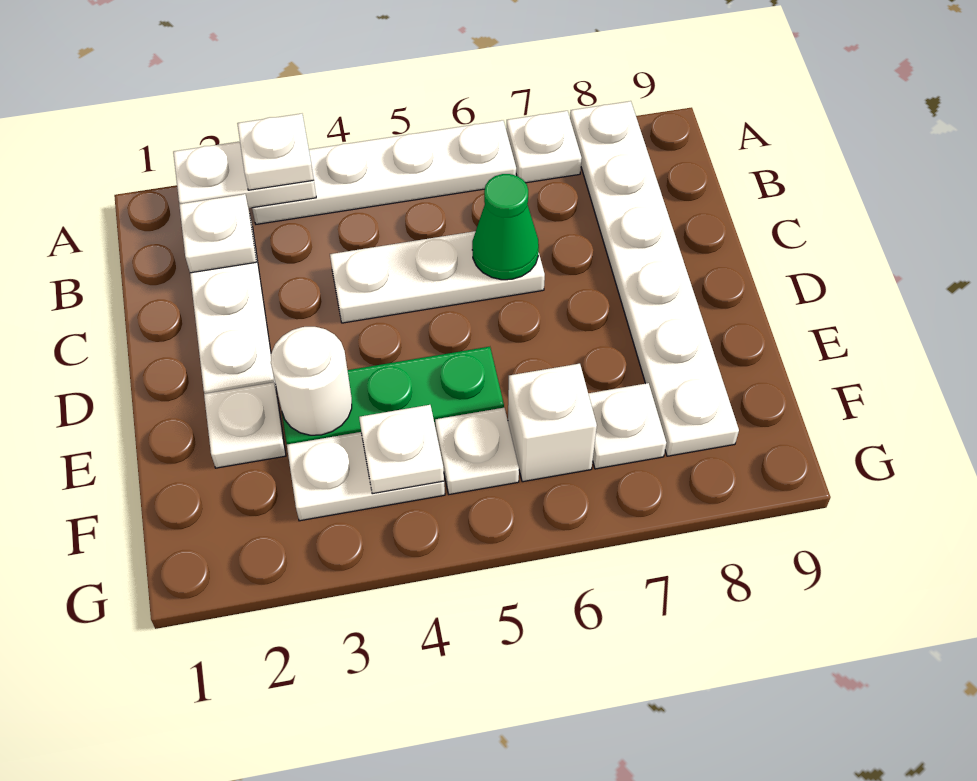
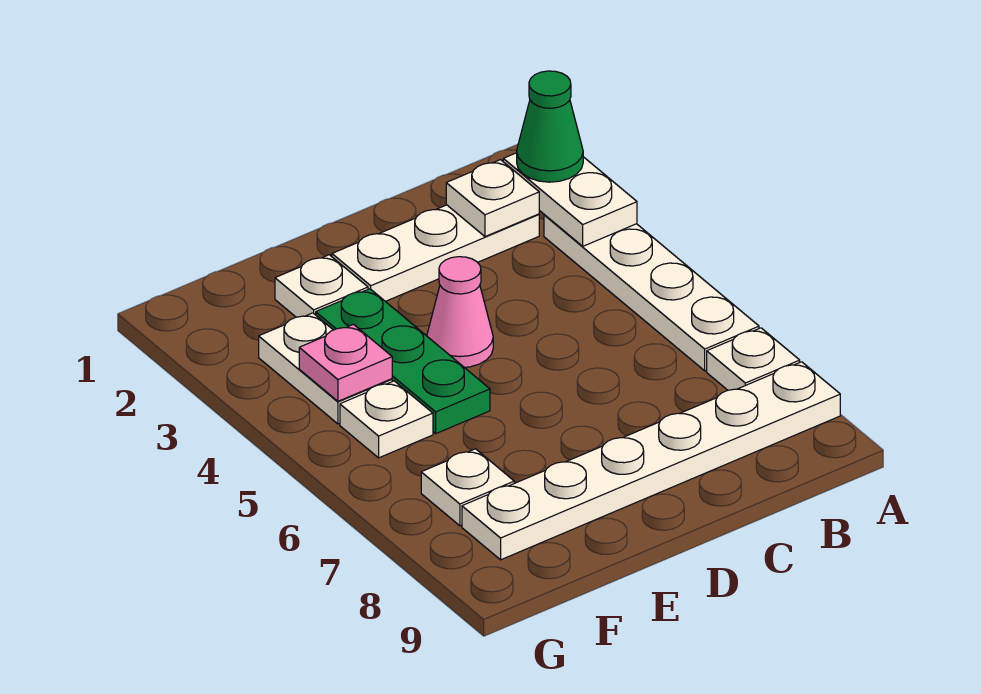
white 1x1 plate [237,114,314,190] -> none
white 1x3 plate [330,231,545,323] -> none
green 1x1 cone [472,174,539,280] -> green 1x1 cone moved to [517,71,583,182]
none -> pink 1x1 cone [427,257,493,367]
white 1x1 round brick [271,327,352,435] -> none
white 1x1 plate [359,405,444,494] -> pink 1x1 plate [299,324,392,401]
white 1x1 brick [508,364,597,482] -> none

